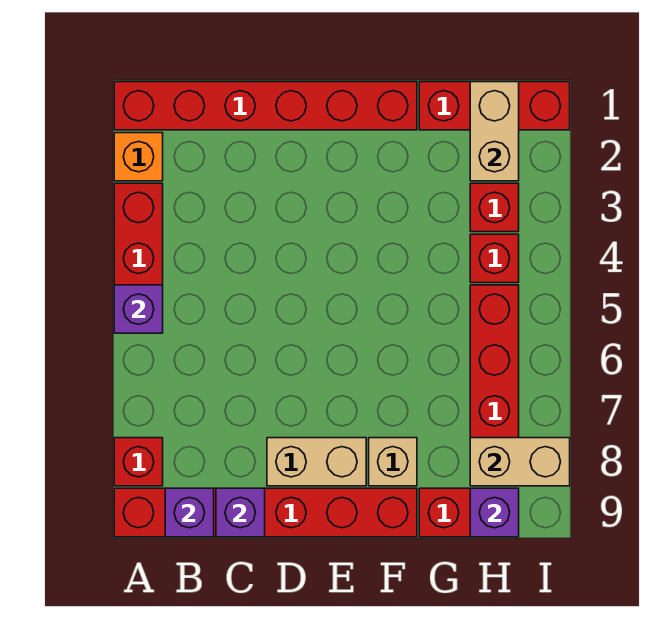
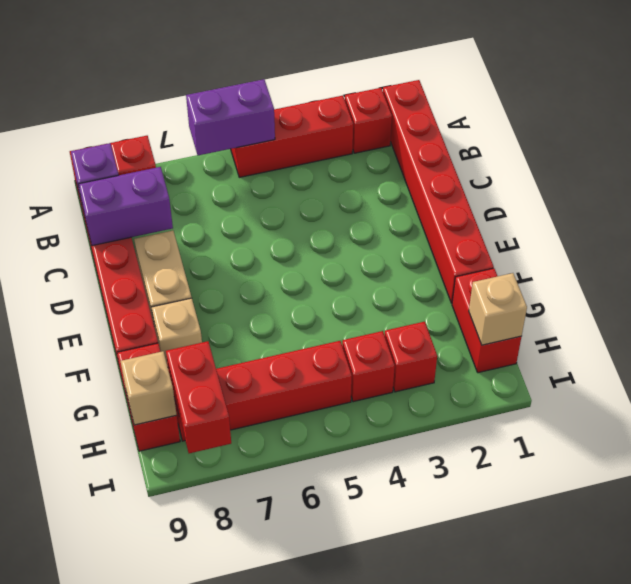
orange 1x1 brick [114,133,163,181] -> red 1x1 brick [345,88,392,153]
purple 1x1 brick [114,285,163,333] -> purple 1x2 brick [186,79,275,155]
purple 1x1 brick [216,488,265,537] -> purple 1x2 brick [79,167,173,246]
red 1x3 brick [419,82,570,130] -> red 1x2 brick [452,268,521,373]
tan 1x2 brick [470,82,519,181] -> tan 1x1 brick [469,273,527,345]
tan 1x2 brick [470,438,570,486] -> red 1x2 brick [166,341,231,453]
purple 1x1 brick [470,488,519,537] -> tan 1x1 brick [121,351,177,425]

